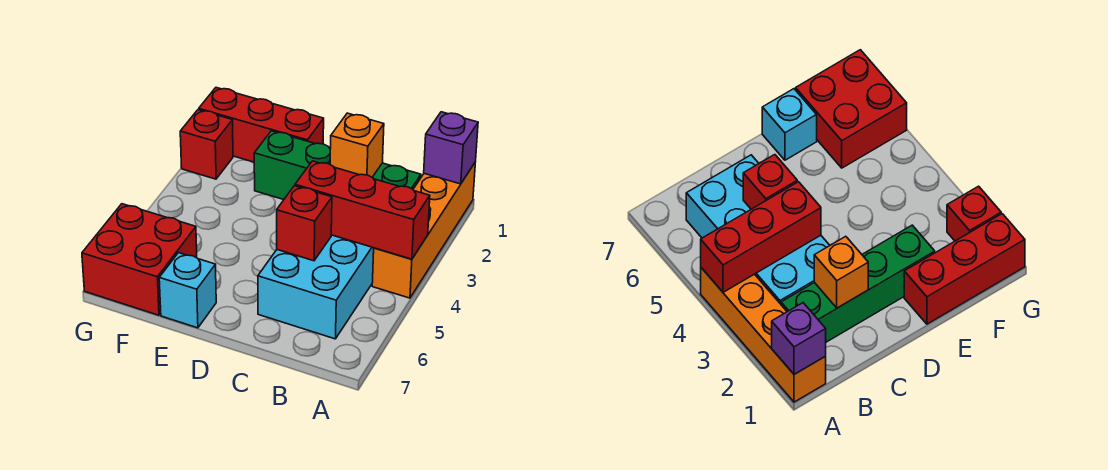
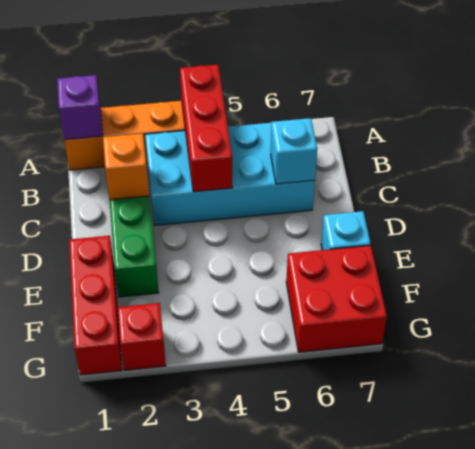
red 1x1 brick [277,186,332,261] -> none
none -> cyan 1x1 brick [271,118,317,184]

